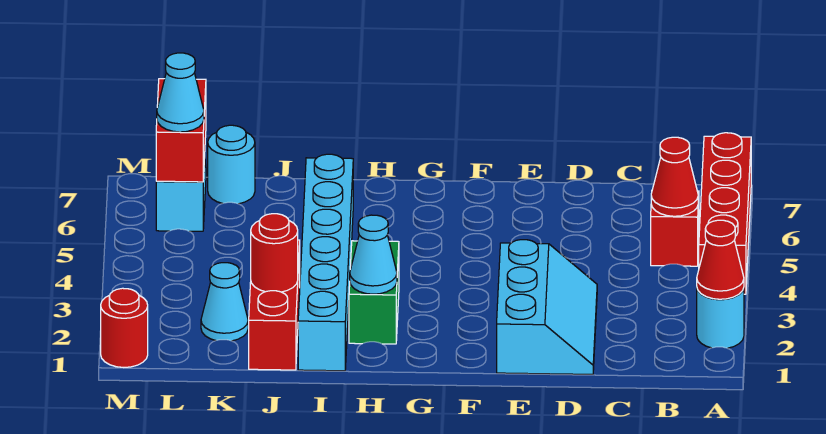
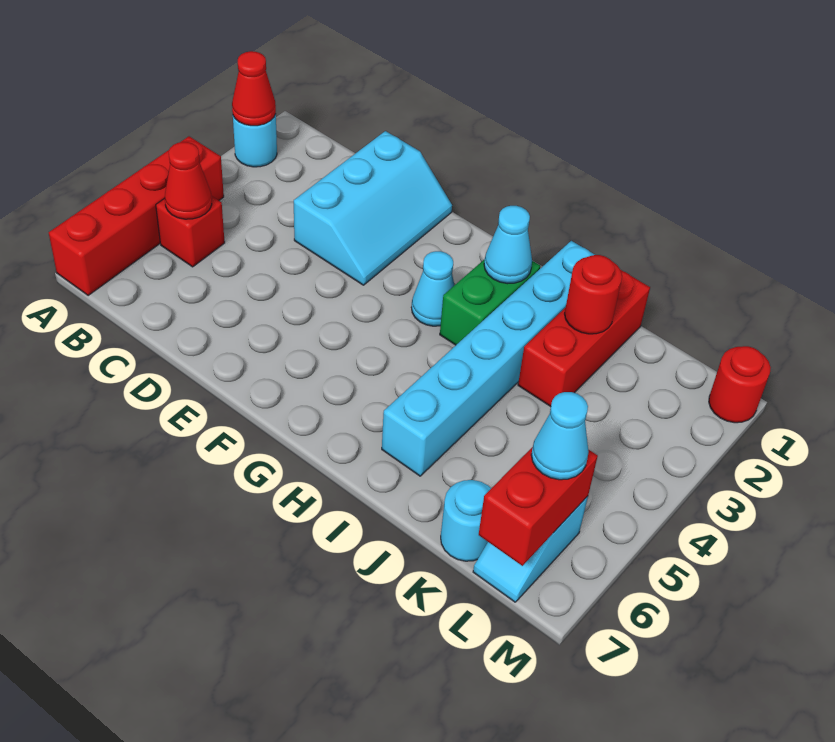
cyan 2x3 slope [497,240,597,374] -> cyan 2x3 slope turned to [294,131,452,285]
cyan 1x1 cone [201,263,248,341] -> cyan 1x1 cone moved to [411,251,454,326]

